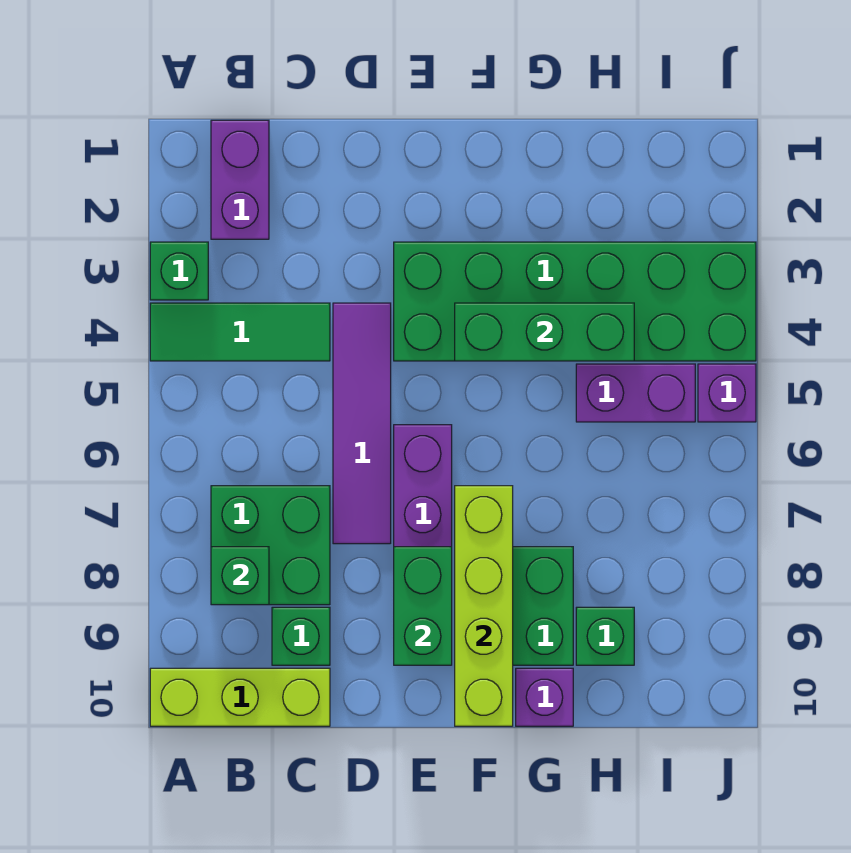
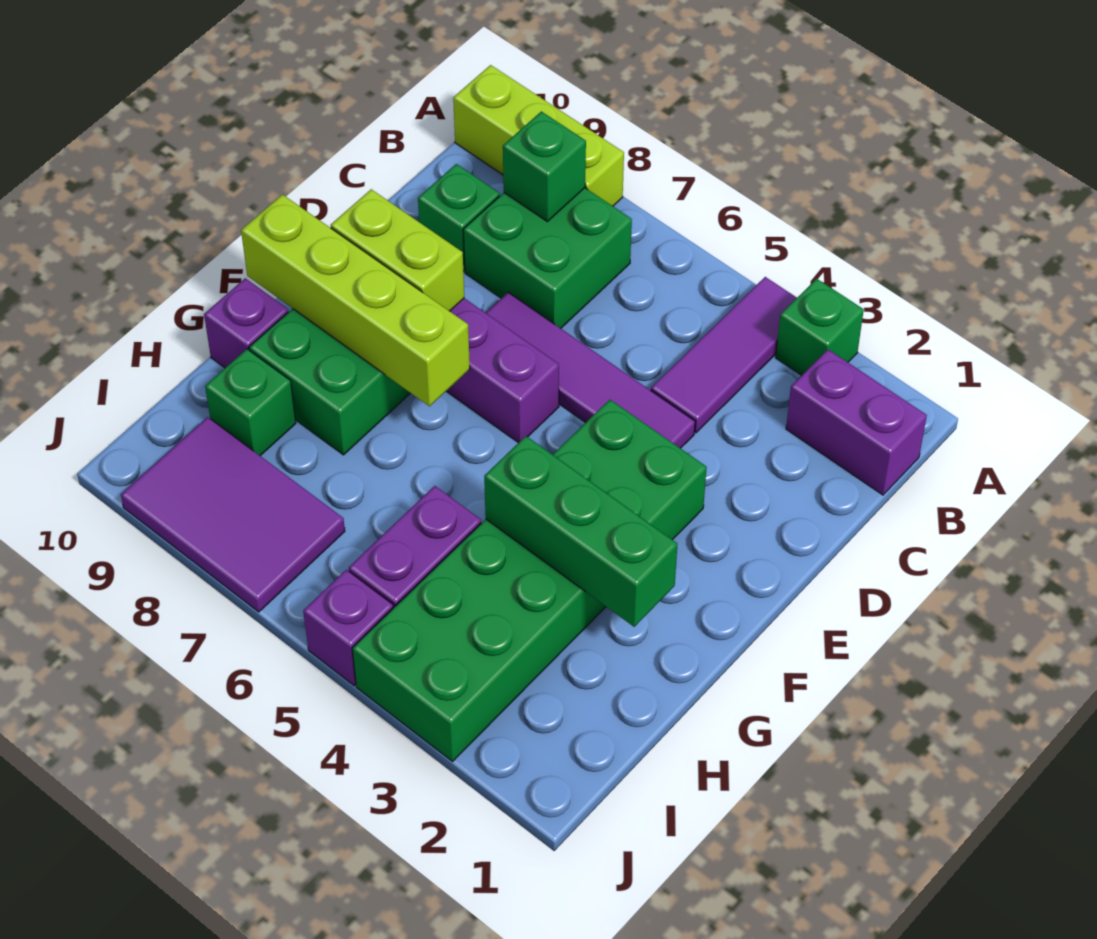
green 1x3 tile [150,303,330,361] -> purple 1x3 tile [651,277,797,433]
lime 1x3 brick [150,668,330,726] -> lime 1x3 brick turned to [453,65,624,206]
green 1x2 brick [394,547,452,665] -> lime 1x2 brick [331,189,464,311]
green 1x3 brick [455,303,634,361] -> green 1x3 brick turned to [484,436,677,627]
none -> purple 2x3 tile [121,417,345,612]

